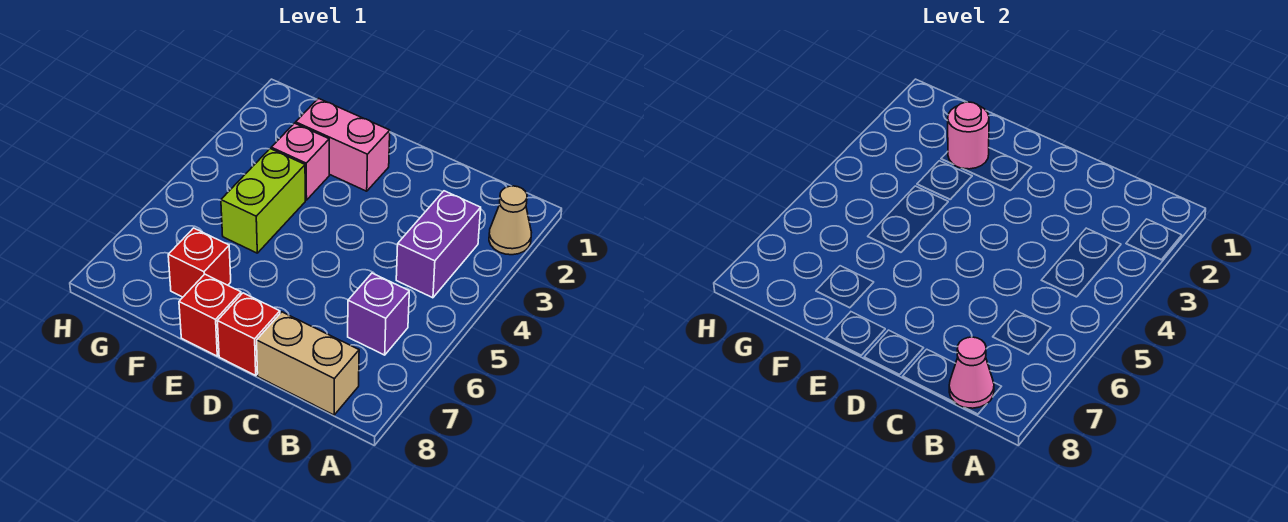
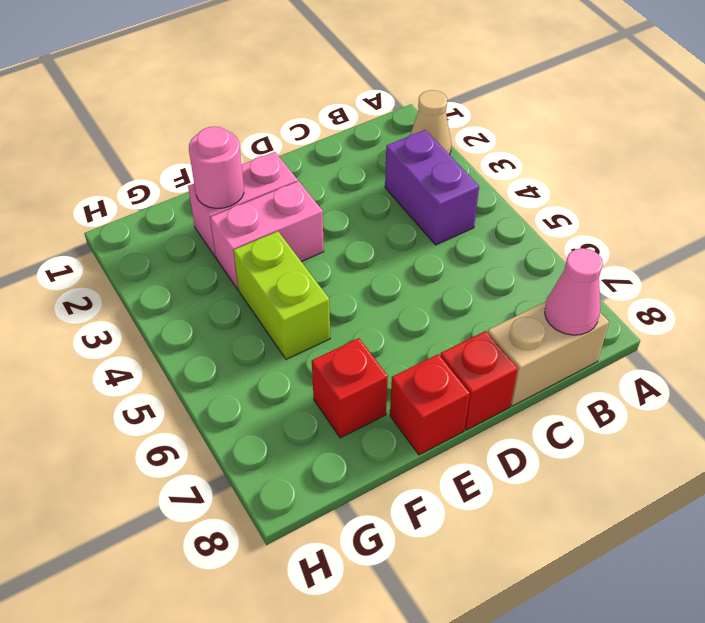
purple 1x1 brick [348,273,409,355] -> none
pink 1x1 brick [271,123,329,200] -> pink 1x2 brick [210,181,324,289]

